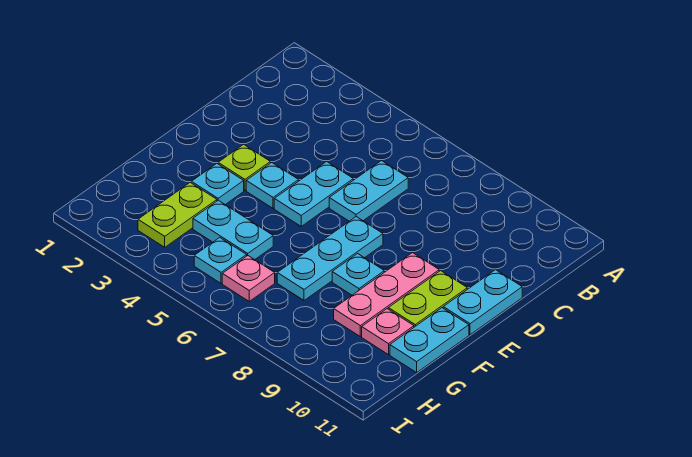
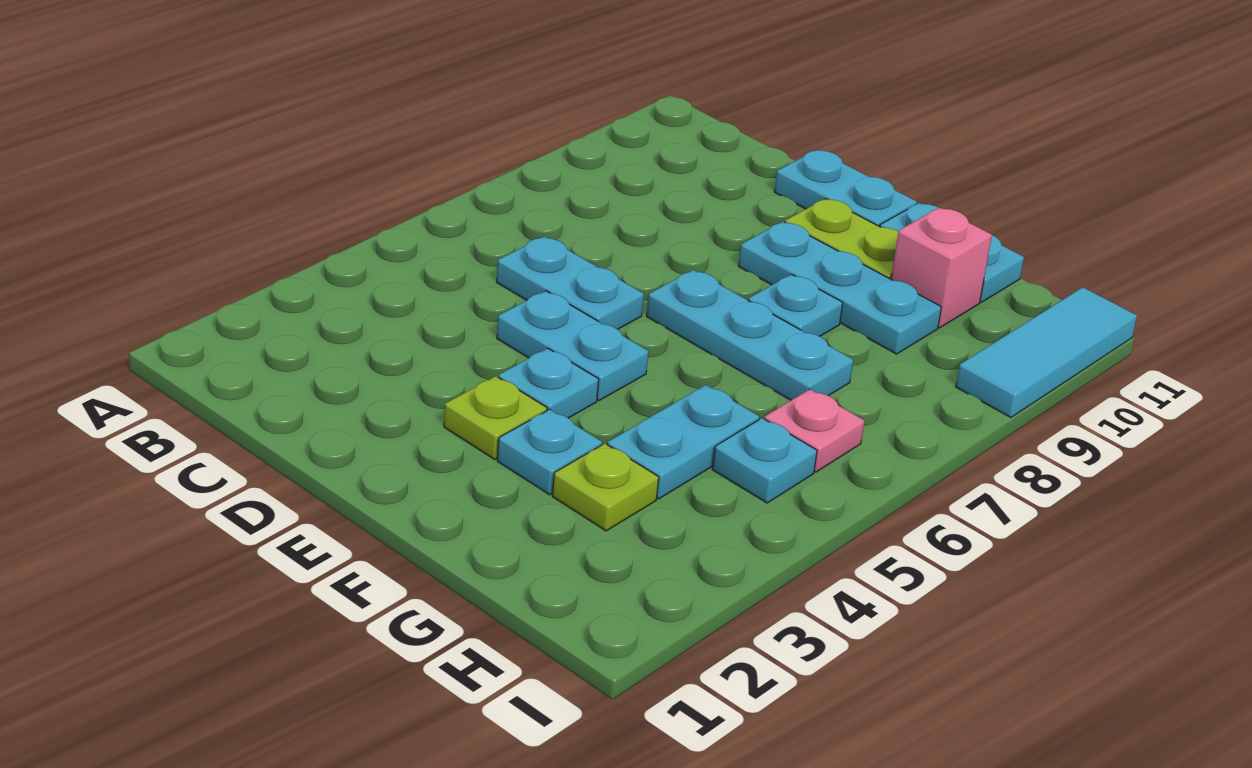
pink 1x3 plate [334,253,439,336] -> cyan 1x3 plate [738,222,941,354]
lime 1x2 plate [138,182,217,247] -> lime 1x1 plate [552,444,659,531]
pink 1x1 plate [362,309,414,355] -> pink 1x1 brick [891,208,992,328]
none -> cyan 1x3 tile [956,287,1137,418]

